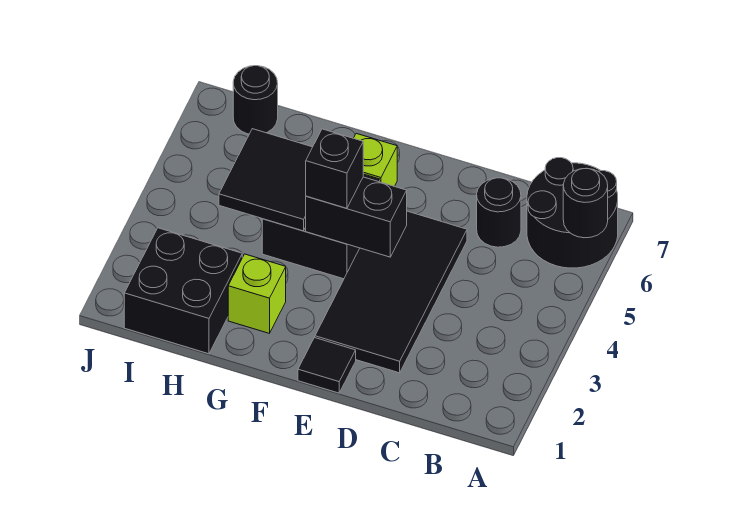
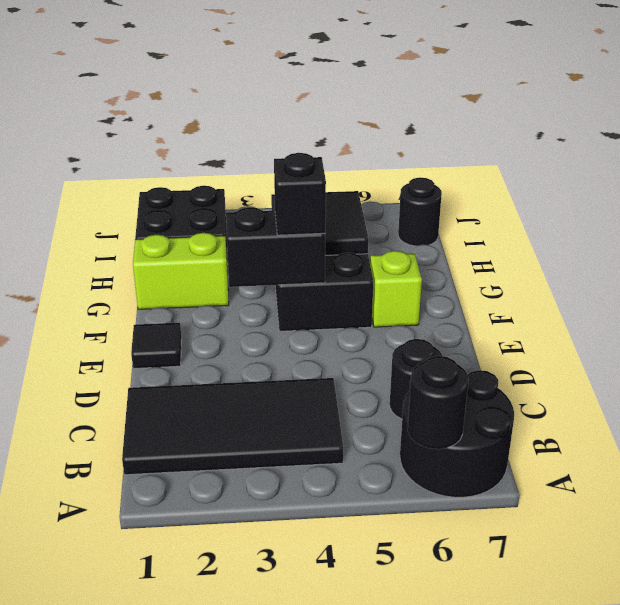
black 2x4 tile [315,211,467,373] -> black 2x4 tile moved to [122,378,343,475]
black 1x2 brick [306,177,407,257] -> black 1x2 brick turned to [226,207,325,287]
lime 1x1 brick [228,254,286,333] -> lime 1x2 brick [133,233,229,309]

